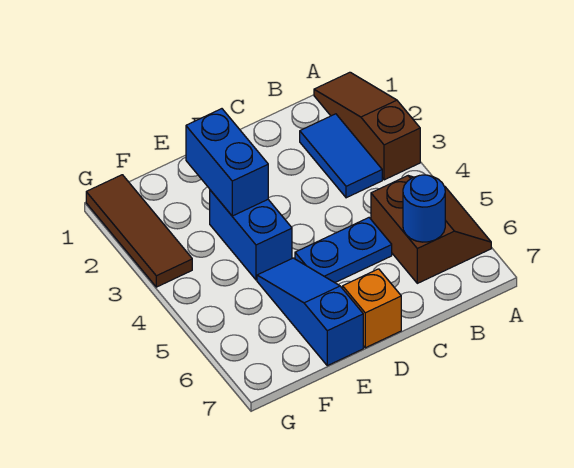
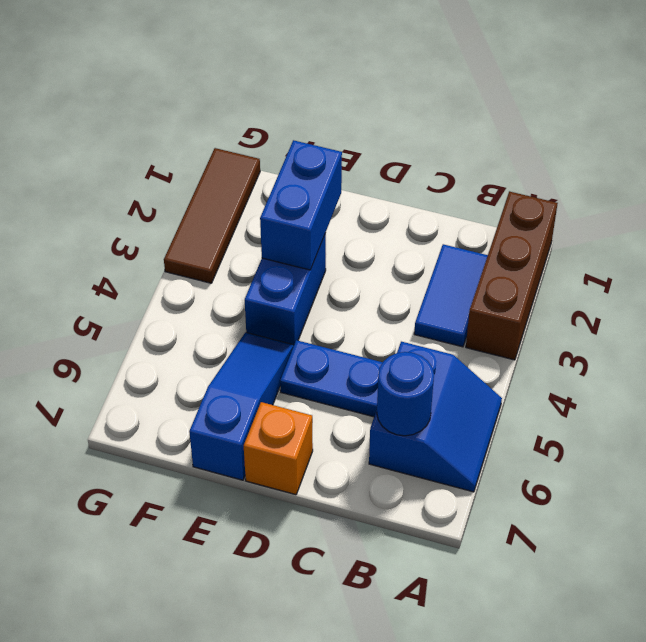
brown 1x3 slope [314,72,420,180] -> brown 1x3 brick [466,191,558,360]
brown 2x2 slope [371,176,491,283] -> blue 2x2 slope [369,342,502,492]

